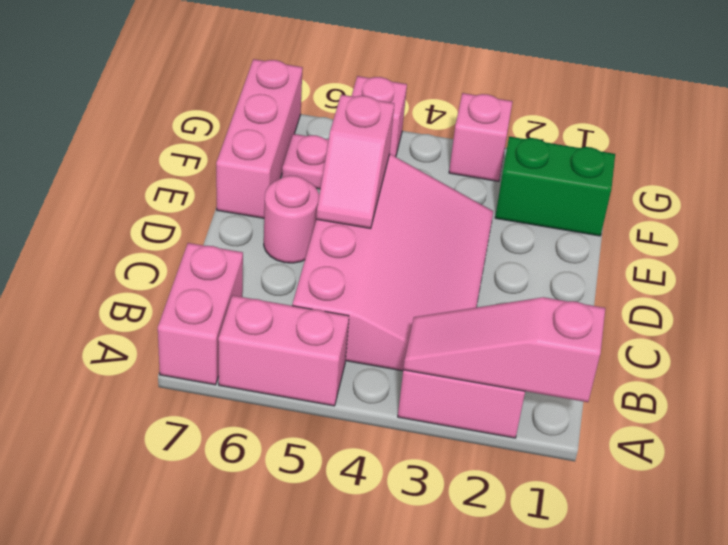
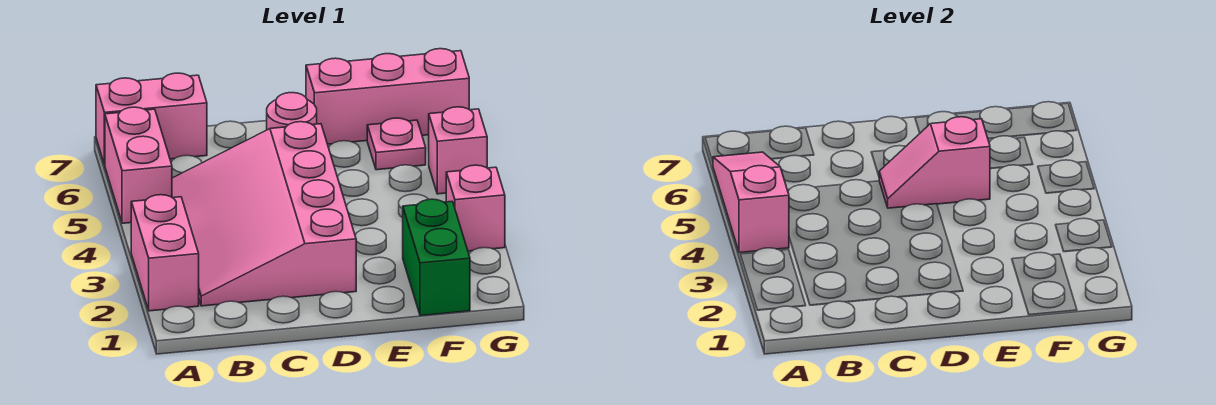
pink 1x3 slope [403,297,605,402] -> pink 1x3 slope moved to [713,152,789,253]
pink 3x4 slope [292,154,493,371] -> pink 3x4 slope turned to [172,122,356,306]

